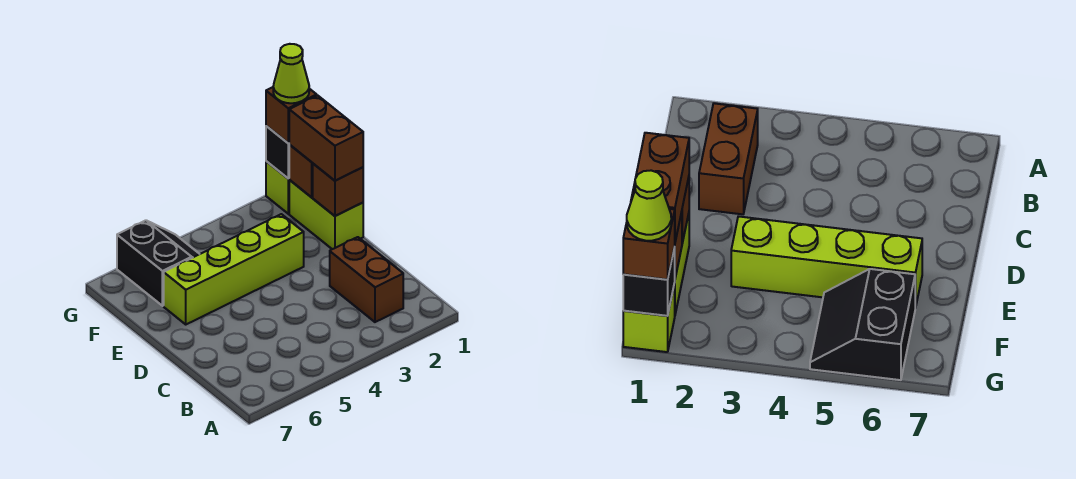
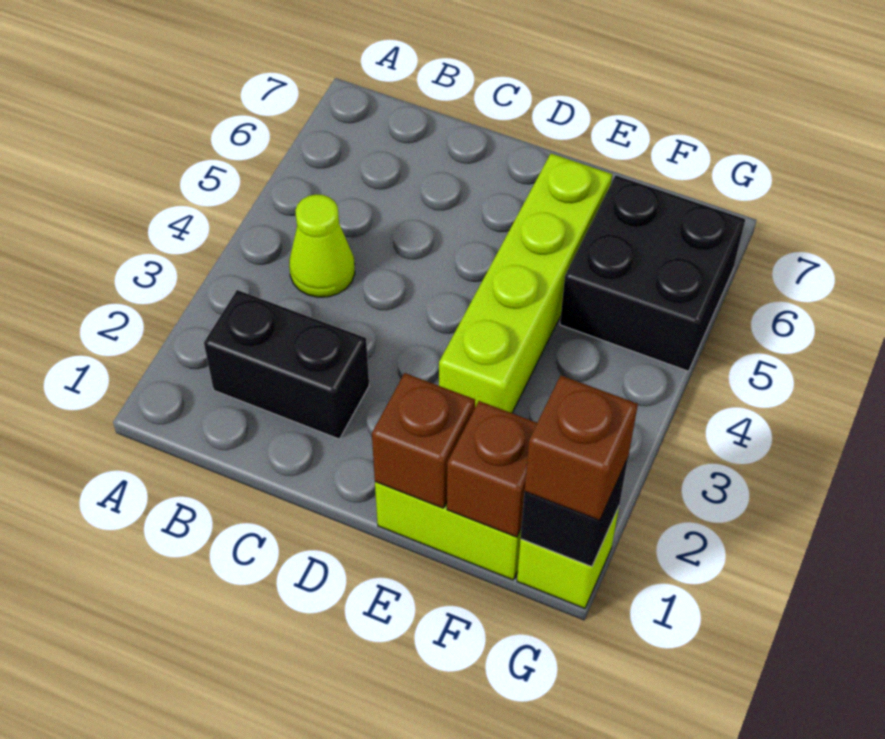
brown 1x2 brick [330,237,403,322] -> black 1x2 brick [204,290,369,439]
brown 1x2 brick [289,95,363,181] -> none
black 2x2 slope [117,220,199,306] -> black 2x2 brick [560,175,745,371]
lime 1x1 cone [273,44,309,103] -> lime 1x1 cone moved to [289,194,355,297]

